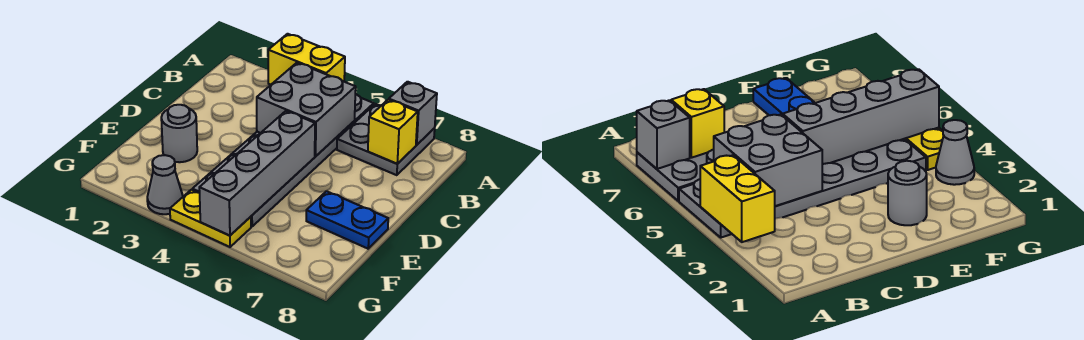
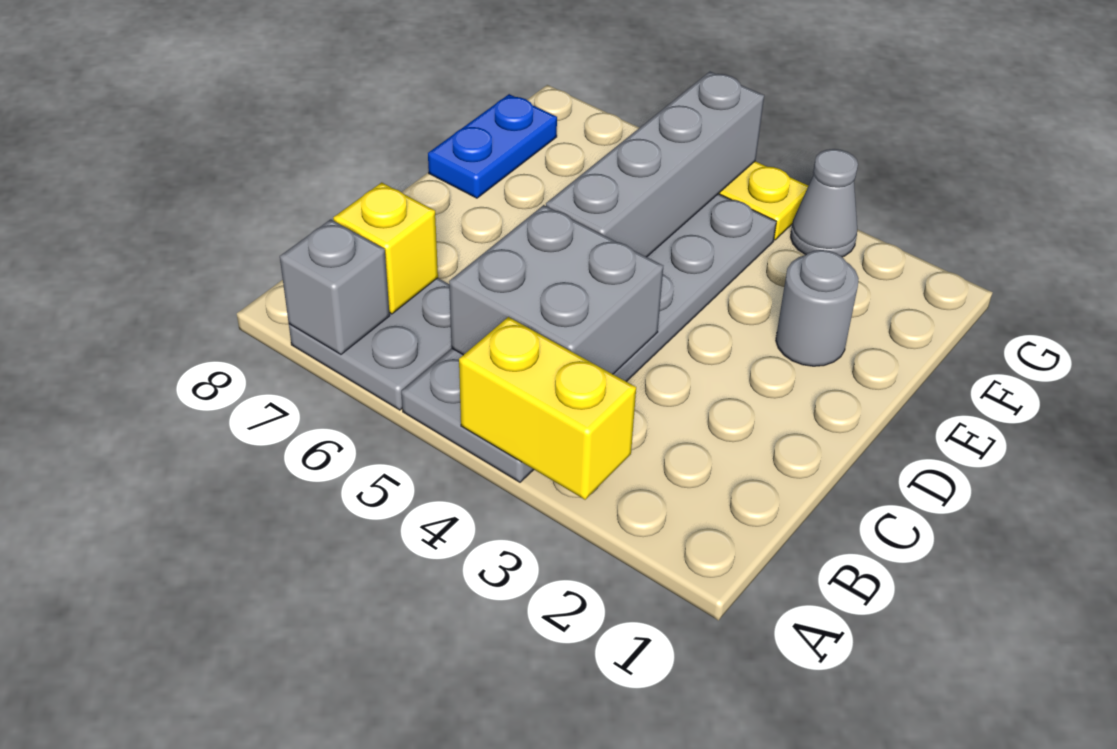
blue 1x2 plate [306,191,388,249] -> blue 1x2 plate turned to [428,94,557,198]

